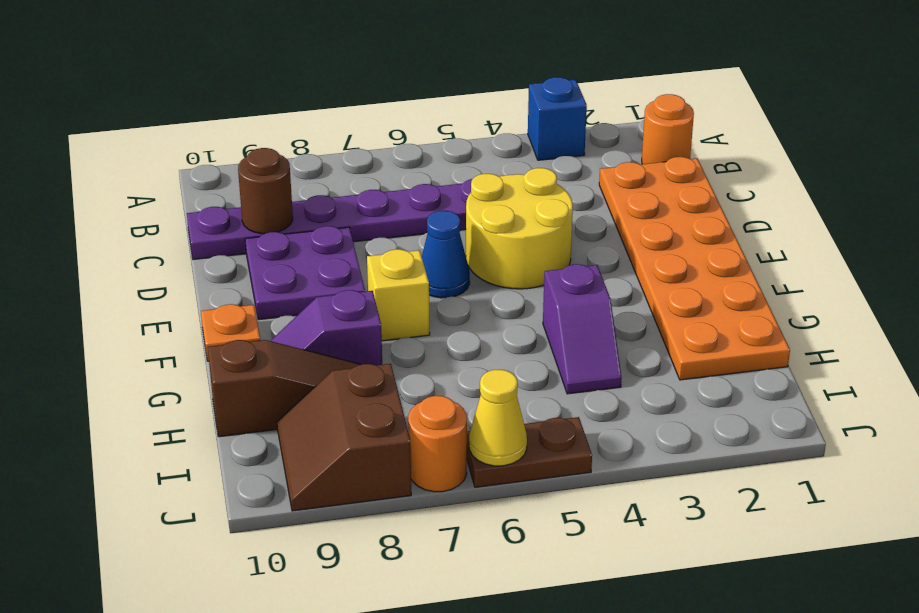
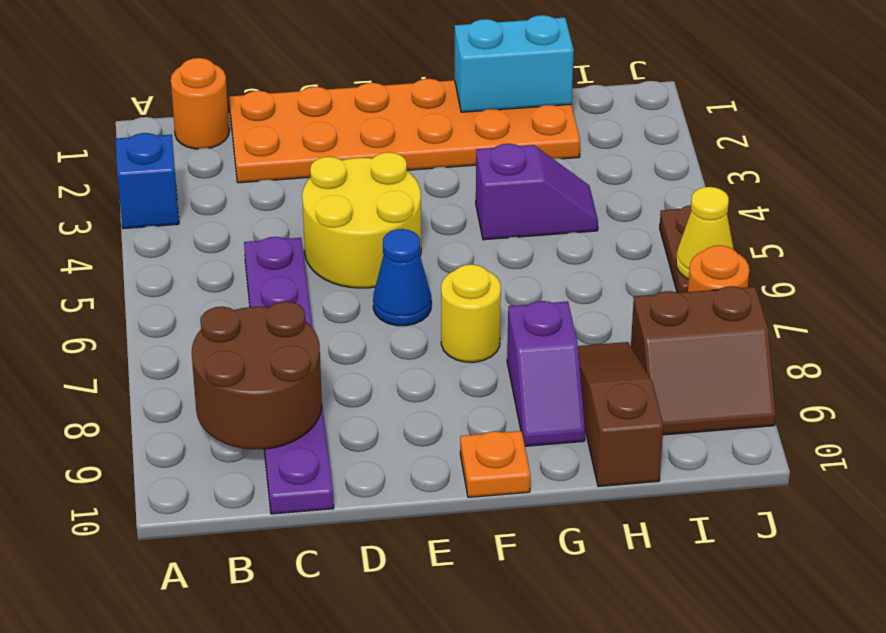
brown 1x1 round brick [238,148,293,234] -> brown 2x2 round brick [192,302,322,450]
purple 2x2 plate [245,226,365,320] -> none
yellow 1x1 brick [367,249,430,341] -> yellow 1x1 round brick [441,265,501,362]
none -> cyan 1x2 brick [455,15,574,112]

